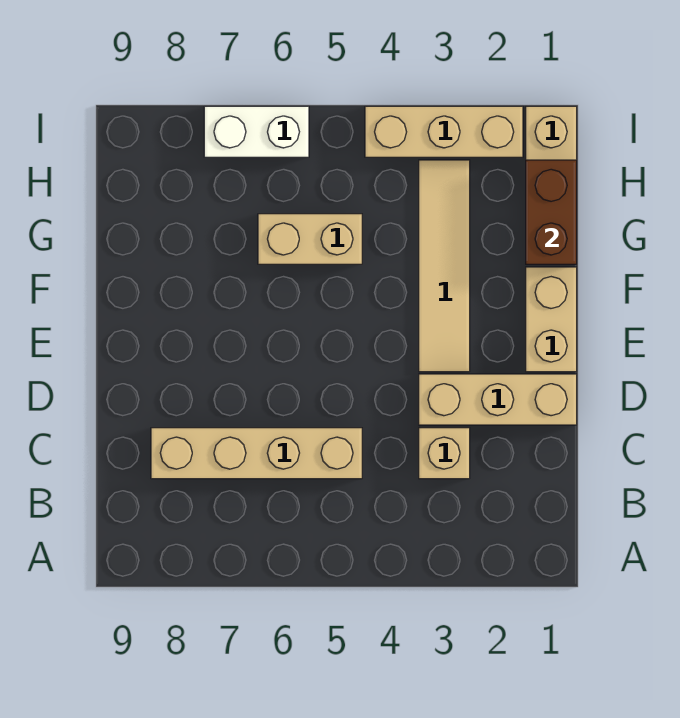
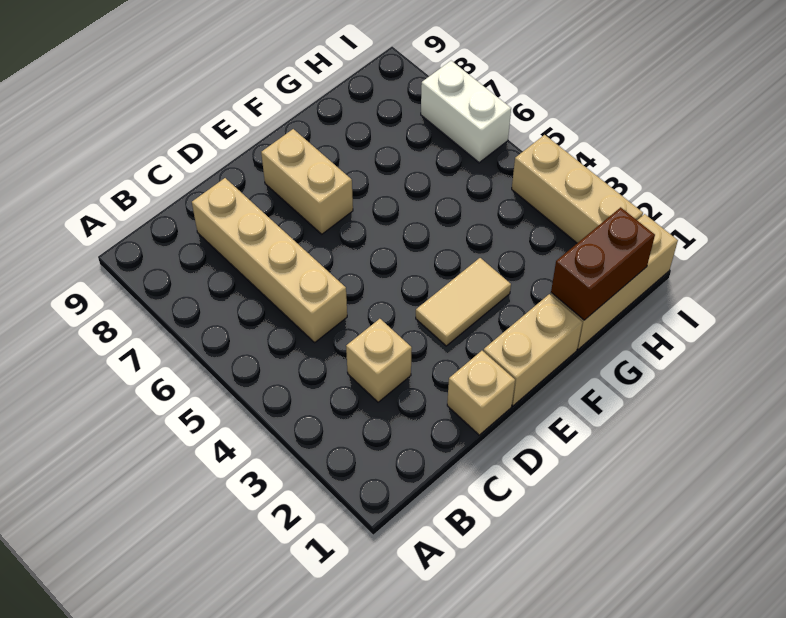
tan 1x3 brick [419,374,577,425] -> tan 1x1 brick [447,351,515,435]
tan 1x4 tile [419,160,470,372] -> tan 1x2 tile [416,258,511,346]
tan 1x2 brick [258,214,362,264] -> tan 1x2 brick moved to [261,129,353,234]

